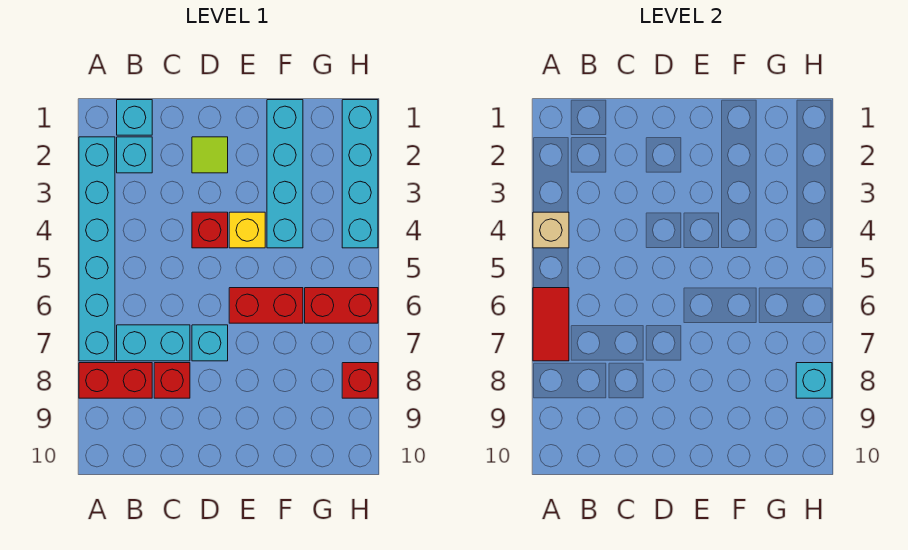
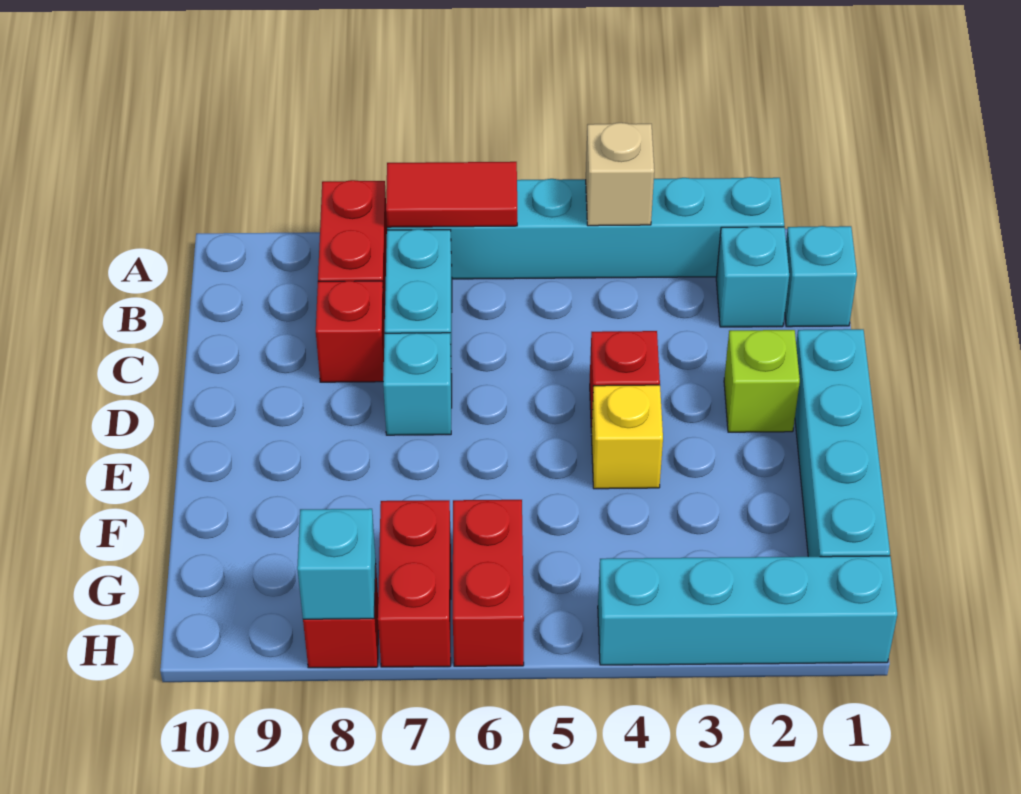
lime 1x1 tile [192,137,228,173] -> lime 1x1 brick [724,330,800,432]
red 1x2 brick [229,288,303,323] -> red 1x2 brick moved to [378,500,451,667]
cyan 1x4 brick [267,100,303,248] -> cyan 1x4 brick turned to [795,329,890,557]

